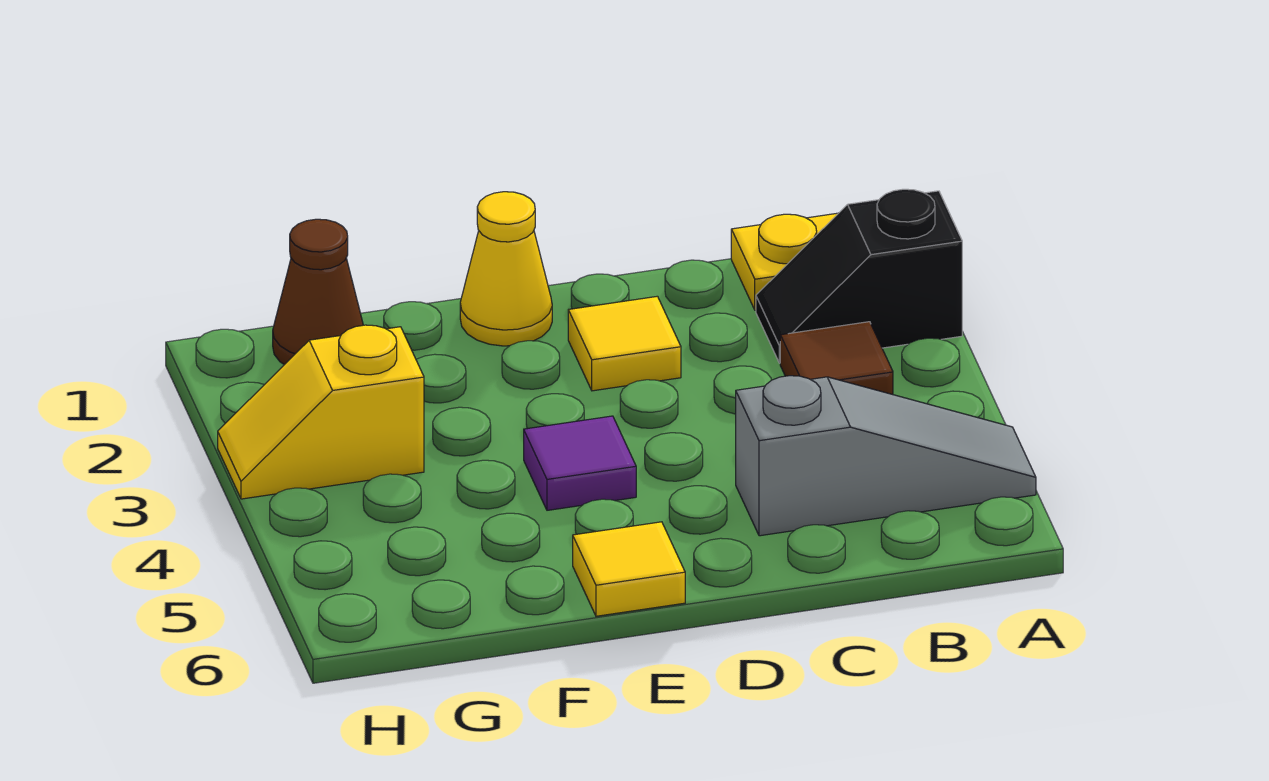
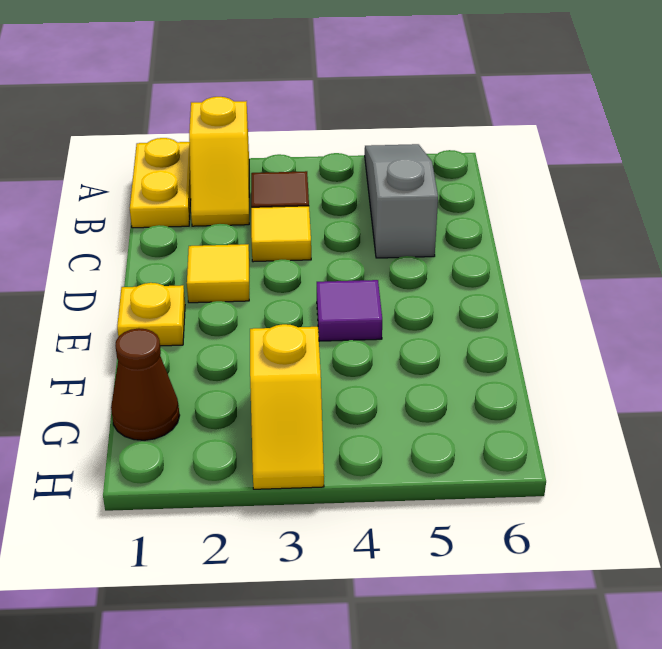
black 1x2 slope [756,189,962,363] -> yellow 1x2 slope [189,97,249,226]
yellow 1x1 cone [460,192,552,346] -> yellow 1x1 plate [117,283,185,346]
yellow 1x1 tile [573,522,685,616] -> yellow 1x1 tile moved to [251,206,311,262]

